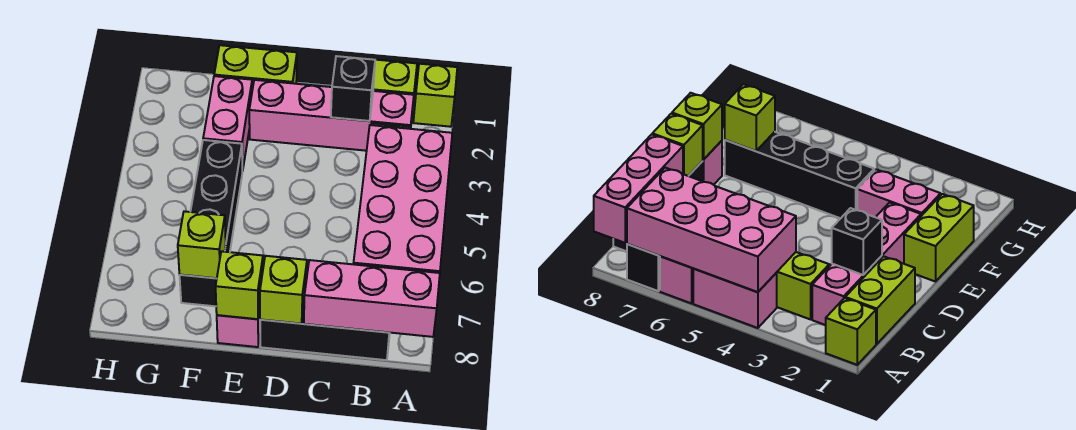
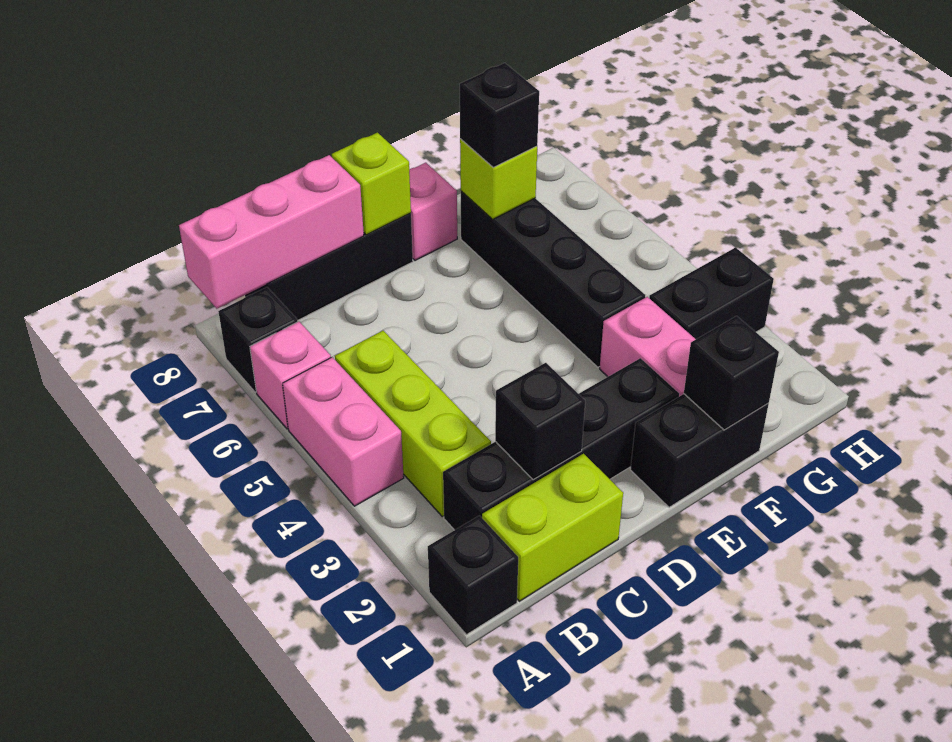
lime 1x1 brick [413,64,457,127] -> black 1x1 brick [428,516,518,635]
pink 2x4 brick [353,125,452,273] -> none
pink 1x4 brick [249,80,414,151] -> black 1x4 brick [443,358,679,530]
lime 1x2 brick [214,45,297,90] -> black 1x2 brick [630,394,769,507]
lime 1x1 brick [216,251,263,319] -> none
none -> black 1x1 brick [684,316,779,430]
none -> black 1x1 brick [460,63,539,167]
none -> black 1x2 brick [649,248,774,339]

